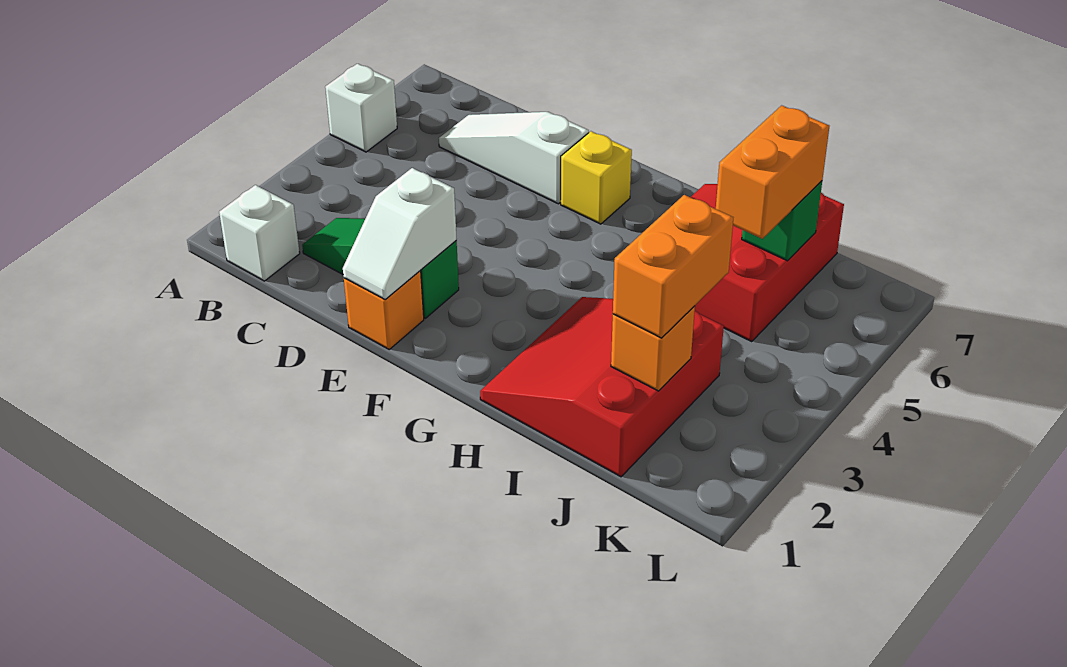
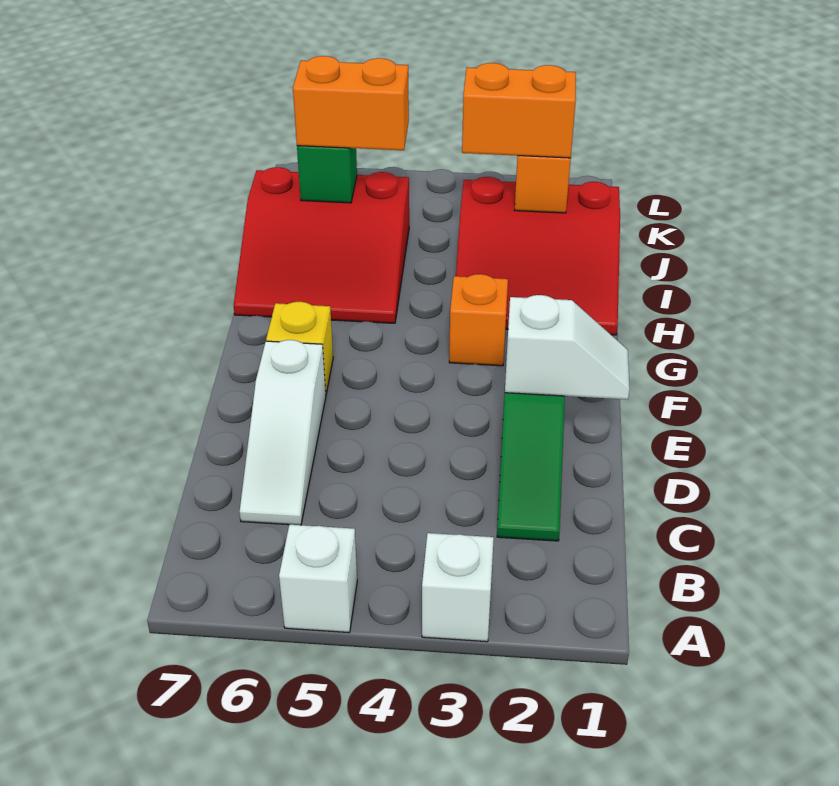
white 1x1 brick [219,185,300,281] -> white 1x1 brick moved to [422,533,494,642]
orange 1x1 brick [344,271,424,349] -> orange 1x1 brick moved to [449,274,508,366]

